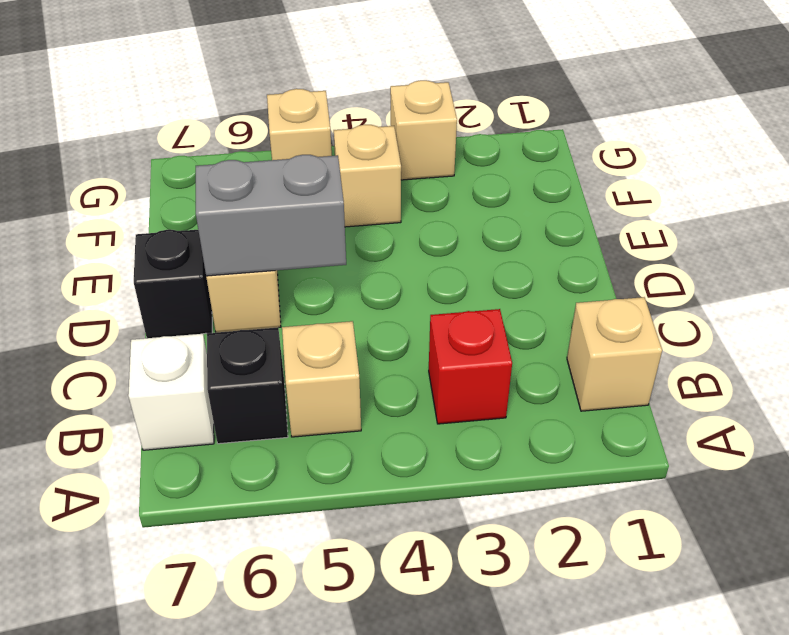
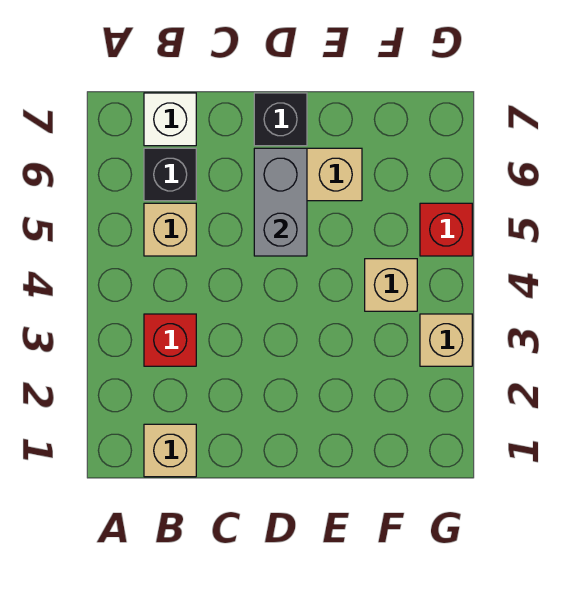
tan 1x1 brick [267,89,332,160] -> red 1x1 brick [420,203,472,256]

